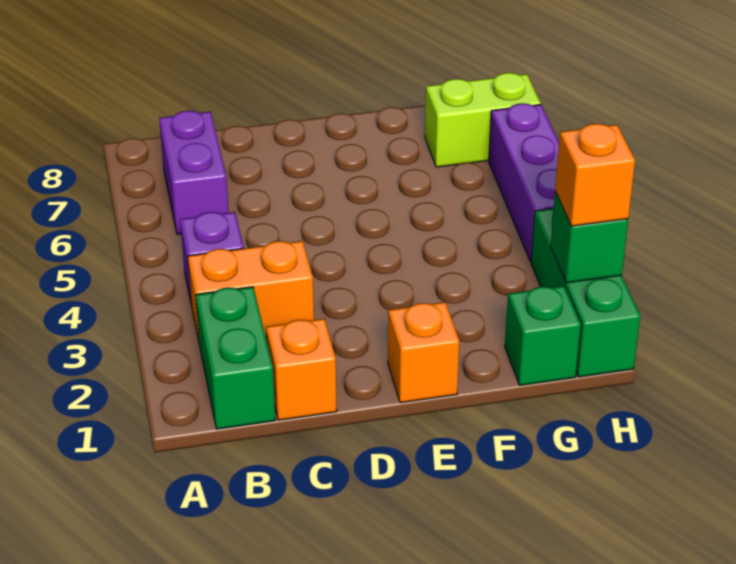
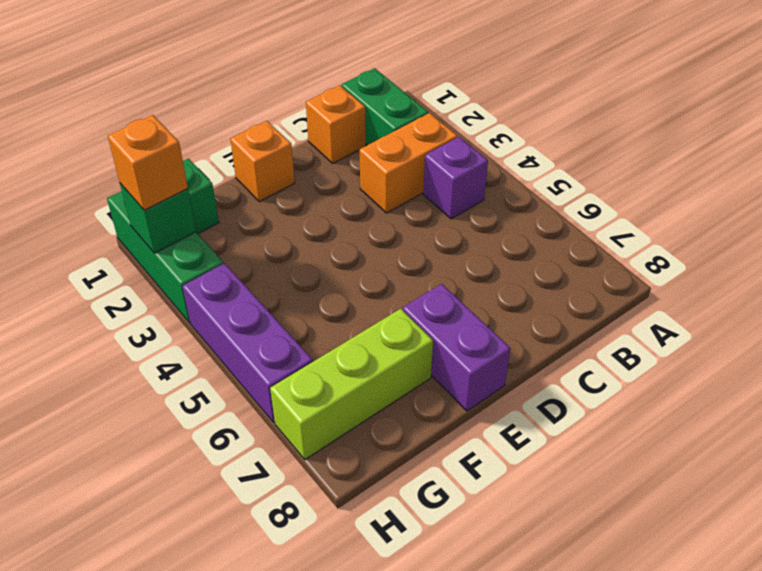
purple 1x2 brick [159,111,229,234] -> purple 1x2 brick moved to [403,284,510,411]
lime 1x2 brick [425,73,541,167] -> lime 1x3 brick [270,309,433,459]

